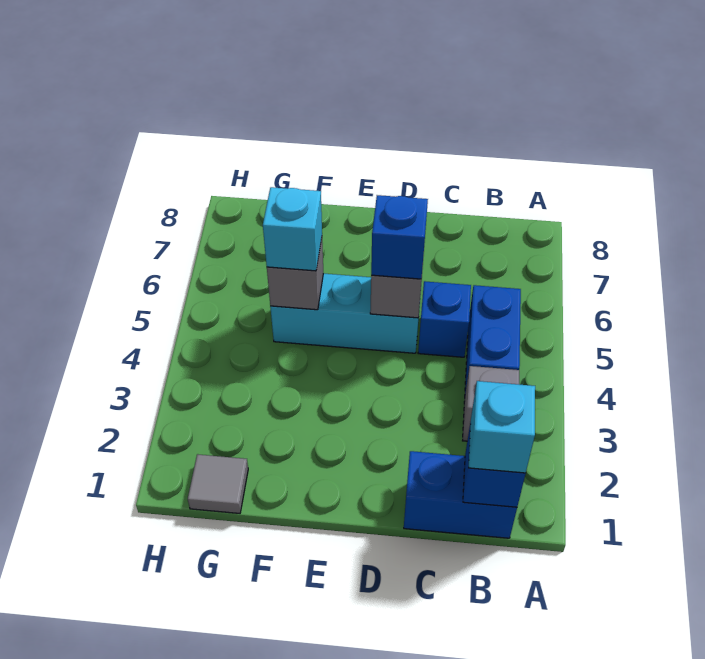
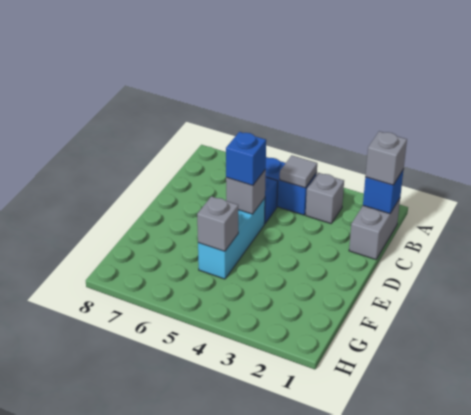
blue 1x2 brick [404,451,517,538] -> grey 1x2 brick [349,199,400,259]
cyan 1x1 brick [468,381,535,473] -> grey 1x1 brick [365,131,407,185]
cyan 1x1 brick [263,187,322,271] -> none
grey 1x1 tile [188,454,248,513] -> grey 1x1 tile moved to [280,156,317,188]

